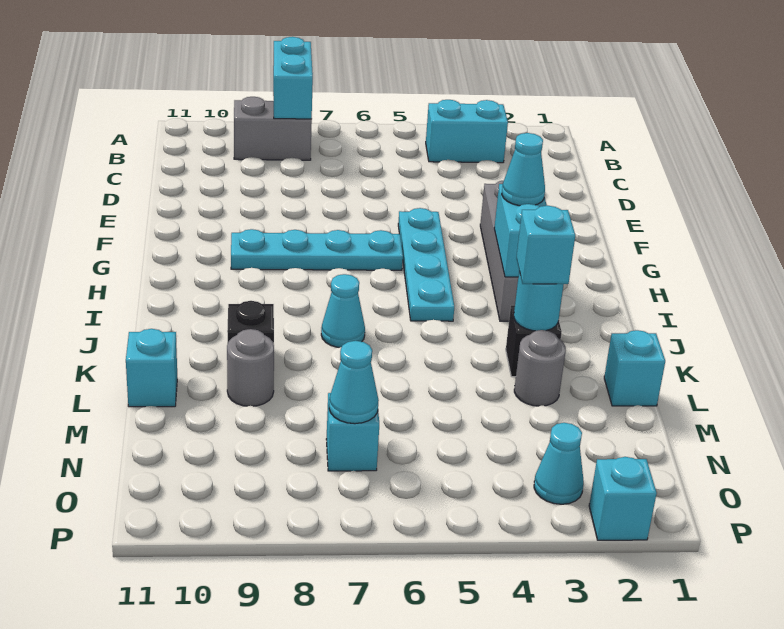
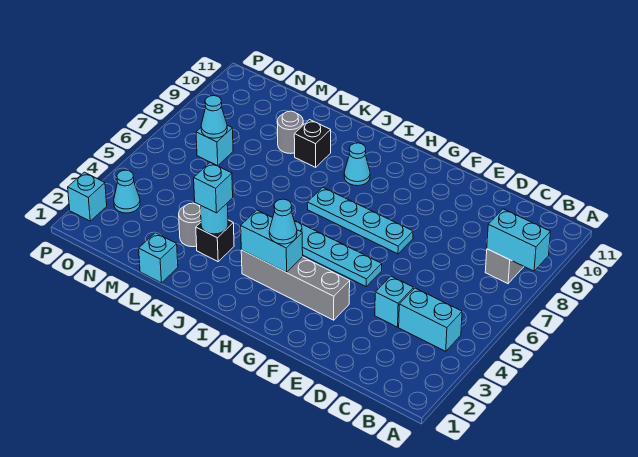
cyan 1x2 brick [426,100,508,163] -> cyan 1x2 brick turned to [399,288,462,351]
cyan 1x4 plate [231,229,403,270] -> cyan 1x4 plate turned to [307,187,413,254]
cyan 1x1 cone [321,274,365,348] -> cyan 1x1 cone moved to [344,143,370,186]
cyan 1x1 brick [126,329,177,407] -> cyan 1x1 brick moved to [375,276,414,327]

